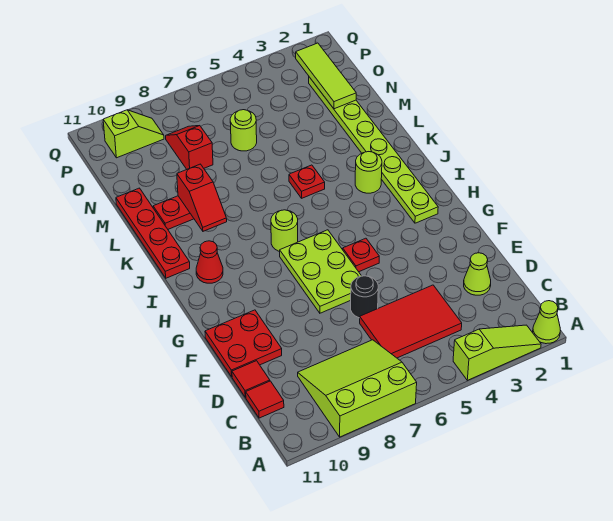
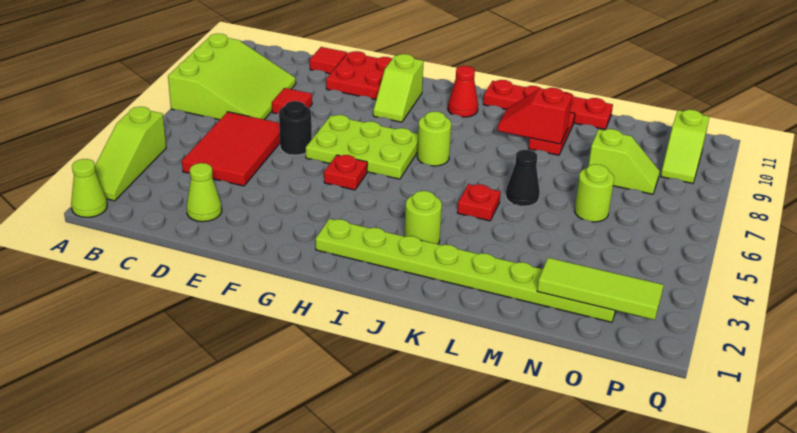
red 1x1 tile [246,381,284,418] -> red 1x1 tile moved to [272,88,312,114]
none -> lime 1x2 slope [373,54,424,122]
none -> black 1x1 cone [506,150,540,206]
red 1x2 slope [166,126,213,169] -> lime 1x2 slope [588,129,660,194]

